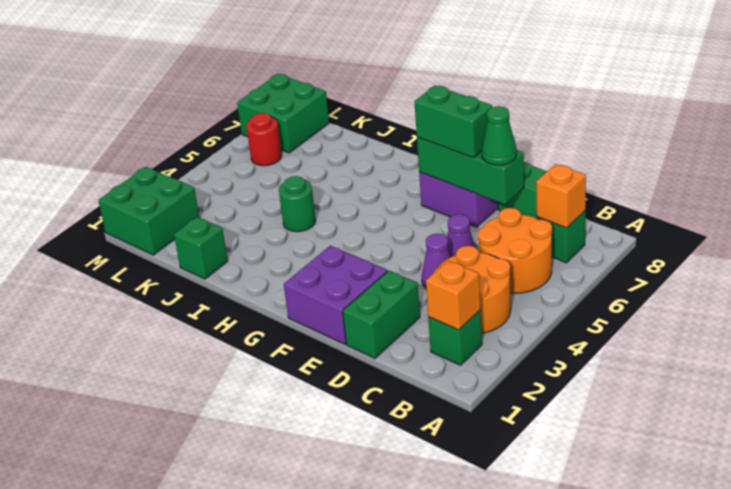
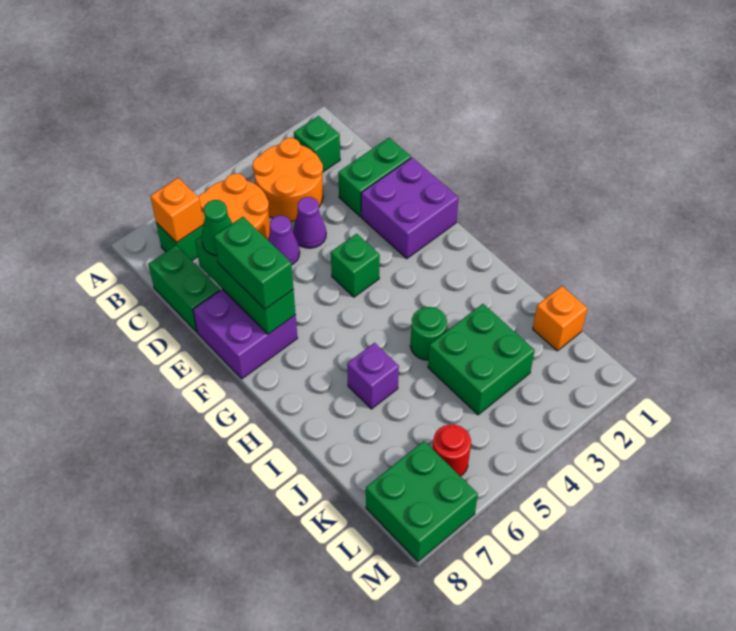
orange 1x1 brick [426,260,481,330] -> orange 1x1 brick moved to [533,286,587,351]
none -> purple 1x1 brick [347,343,399,409]
green 1x1 brick [174,217,228,279] -> green 1x1 brick moved to [331,234,380,297]
green 2x2 brick [98,167,199,255] -> green 2x2 brick moved to [428,304,535,415]

